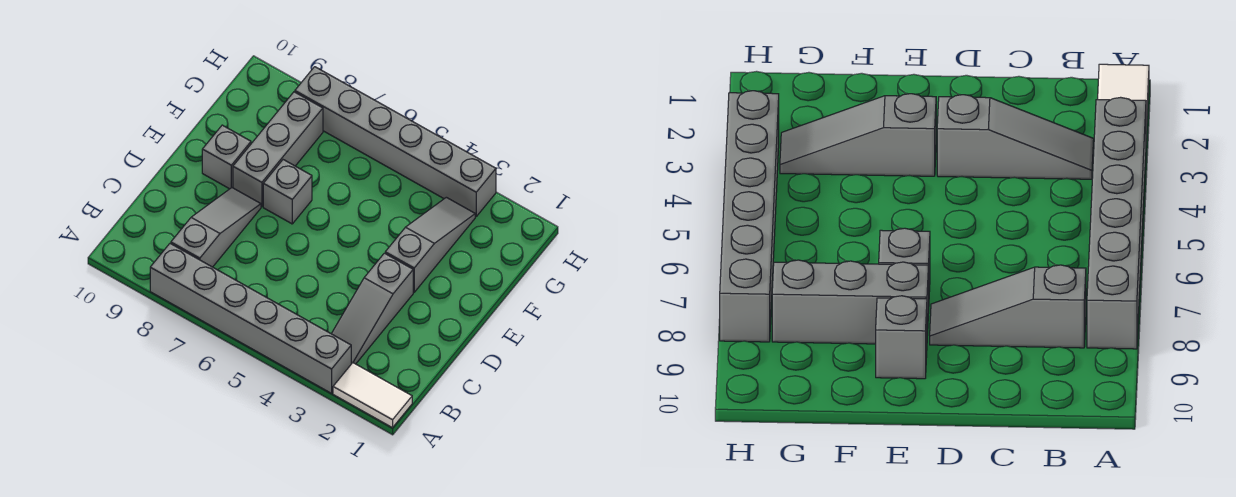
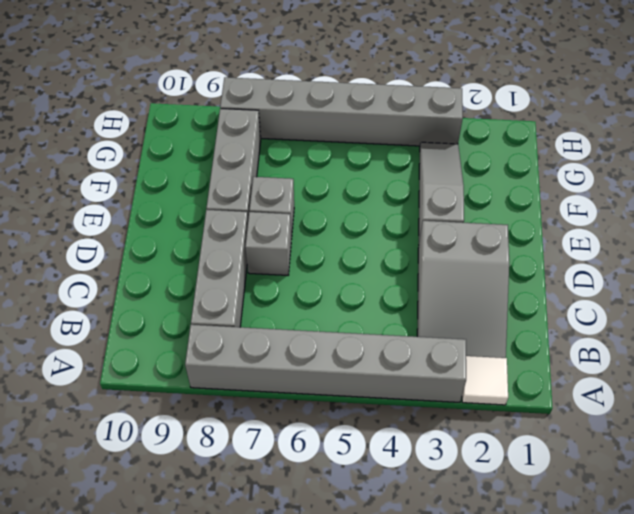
white 1x2 tile [333,363,412,428] -> white 1x1 tile [462,356,508,405]
grey 1x3 slope [331,253,413,364] -> grey 2x3 slope [417,221,509,358]
grey 1x3 slope [171,188,261,267] -> grey 1x3 brick [191,210,248,327]
grey 1x1 brick [202,125,251,189] -> grey 1x1 brick moved to [245,212,291,275]

